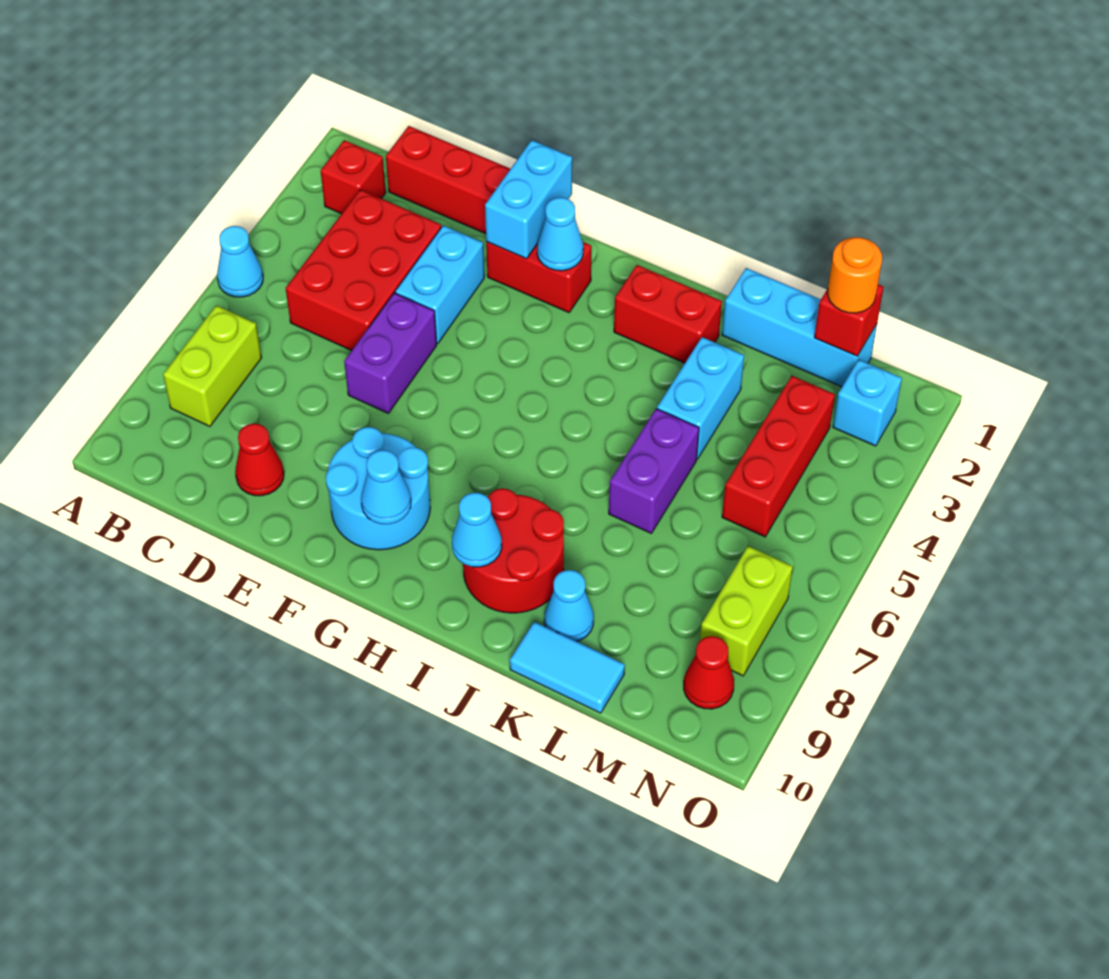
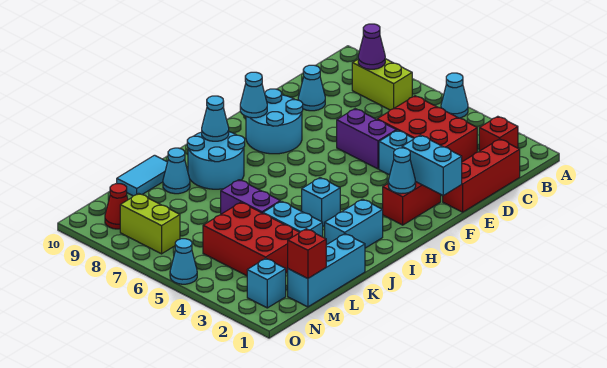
none -> purple 1x1 cone [358,24,385,69]
red 1x1 cone [235,424,284,496] -> cyan 1x1 cone [298,65,325,111]
red 1x2 brick [614,265,722,363] -> cyan 1x2 brick [325,199,383,248]
none -> cyan 1x1 brick [302,178,340,226]
red 2x2 round brick [463,488,564,613] -> cyan 2x2 round brick [187,132,245,189]
orange 1x1 round brick [828,237,882,313] -> none
red 1x3 brick [722,376,835,537] -> red 2x3 brick [203,202,300,276]
none -> cyan 1x1 cone [170,239,197,284]

